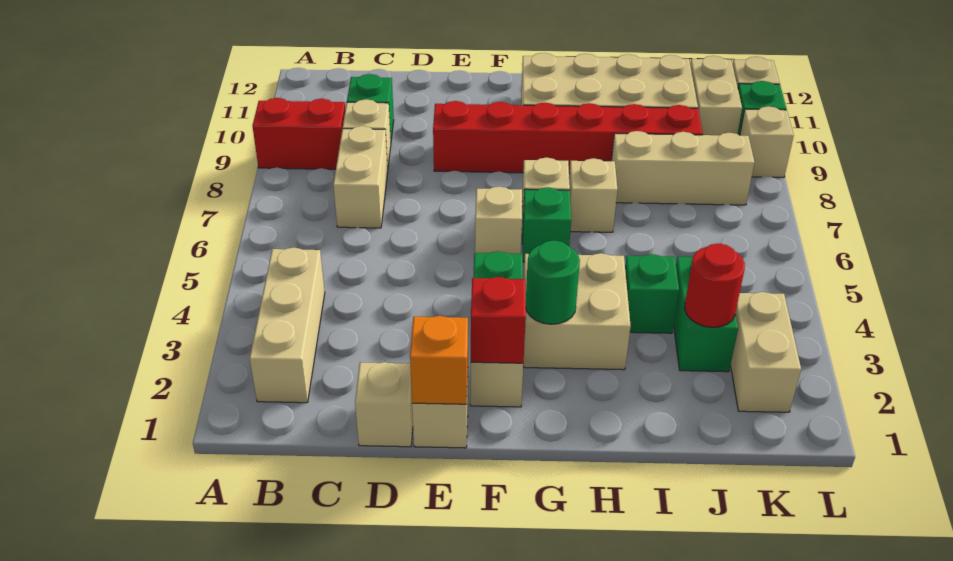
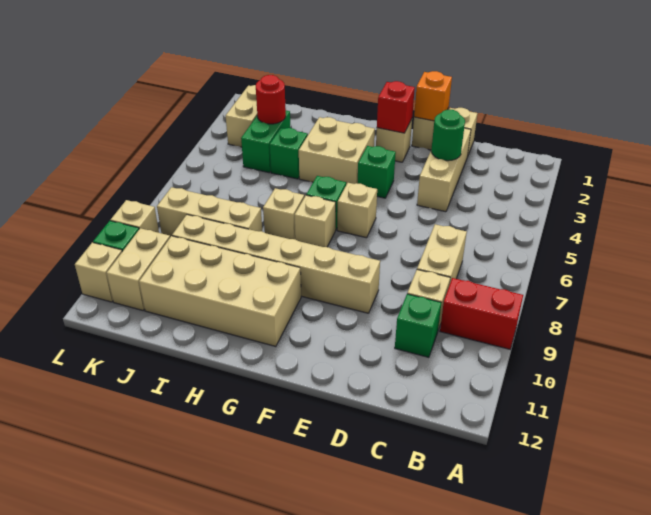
tan 1x3 brick [250,248,325,403] -> tan 1x3 brick moved to [417,128,471,212]
red 1x6 brick [433,101,703,174] -> tan 1x6 brick [172,215,380,313]
green 1x1 round brick [526,240,580,324] -> green 1x1 round brick moved to [431,110,465,161]

